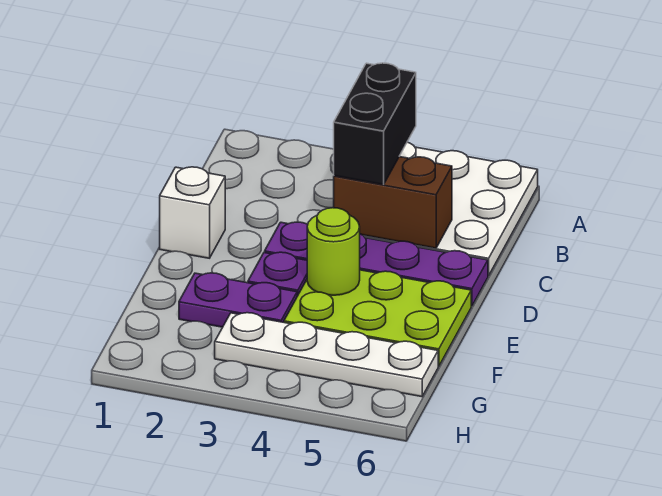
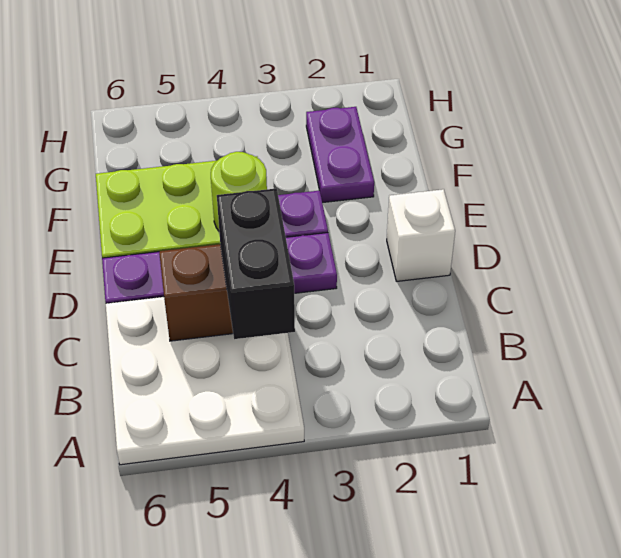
purple 1x2 plate [179,273,297,327] -> purple 1x2 plate turned to [306,107,374,203]
white 1x4 plate [215,313,438,397] -> none

